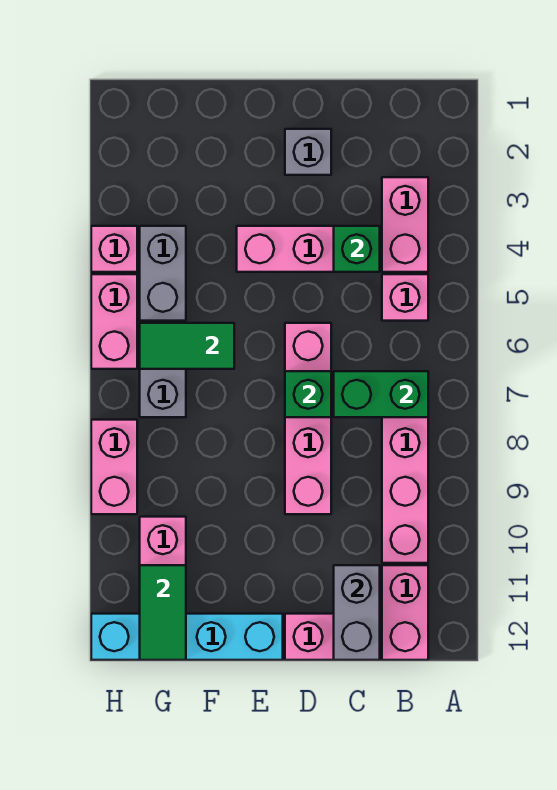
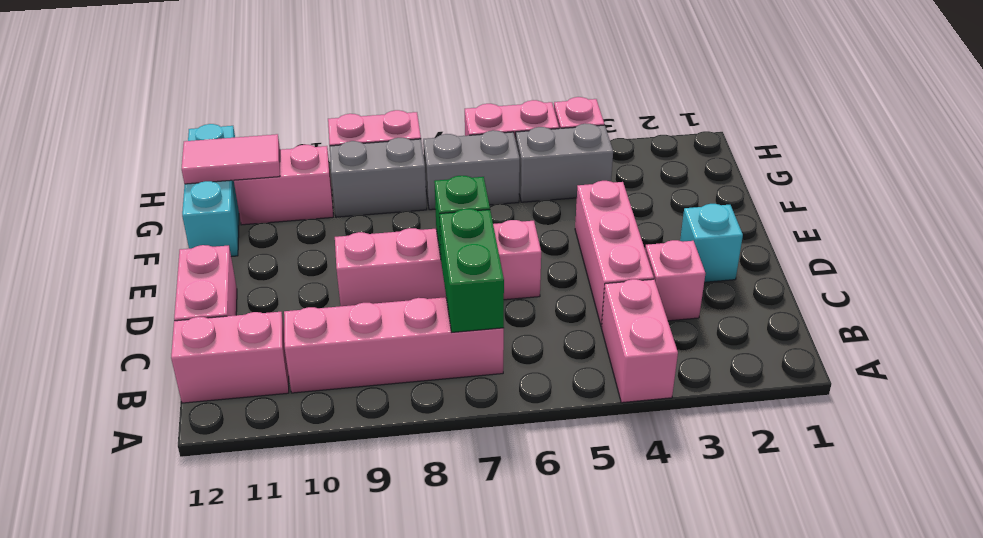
pink 1x2 brick [382,177,428,272] -> pink 1x2 brick turned to [601,279,678,403]
pink 1x1 brick [382,274,428,321] -> pink 1x1 brick moved to [645,240,706,321]
green 1x1 brick [334,226,380,272] -> none
grey 1x2 brick [334,565,380,660] -> grey 1x2 brick moved to [330,138,427,217]
grey 1x1 brick [285,129,331,175] -> cyan 1x1 brick [680,204,743,282]
cyan 1x4 brick [91,614,283,660] -> cyan 1x3 brick [182,124,239,257]
green 1x2 tile [140,323,234,369] -> none
green 1x2 tile [140,565,186,660] -> pink 1x2 tile [182,134,280,184]

